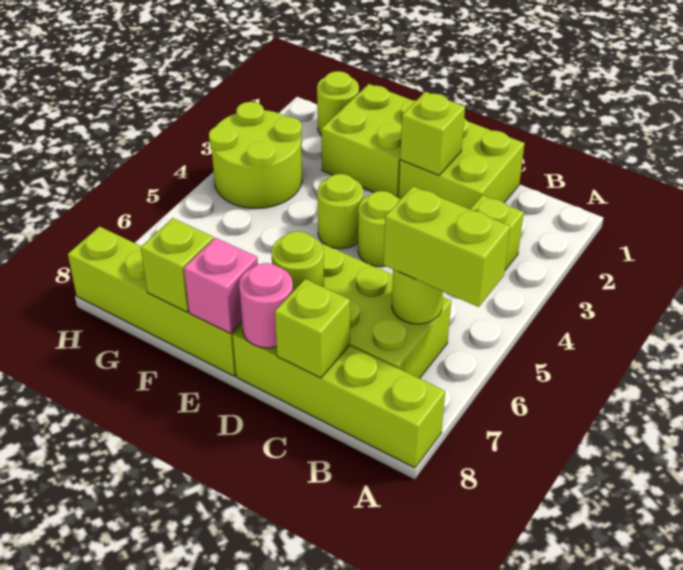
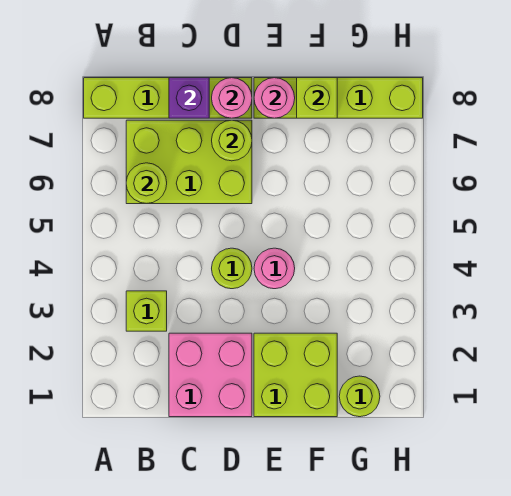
lime 1x2 brick [384,186,510,307] -> none
lime 2x2 brick [399,118,525,209] -> pink 2x2 brick [169,333,252,417]
lime 1x1 brick [275,279,350,378] -> purple 1x1 brick [169,78,209,118]
lime 1x1 brick [400,92,465,175] -> none
lime 1x1 round brick [317,174,363,249] -> pink 1x1 round brick [254,248,295,289]
pink 1x1 brick [184,238,258,333] -> pink 1x1 round brick [254,78,295,118]
lime 2x2 round brick [209,102,302,208] -> none

